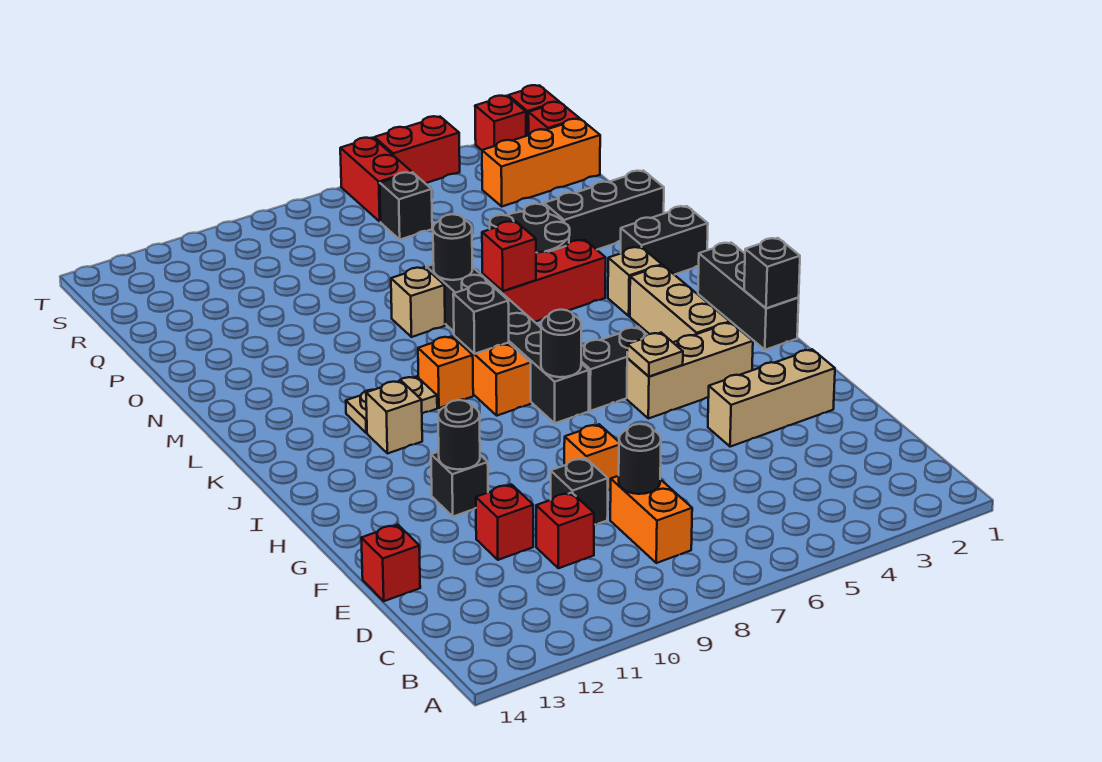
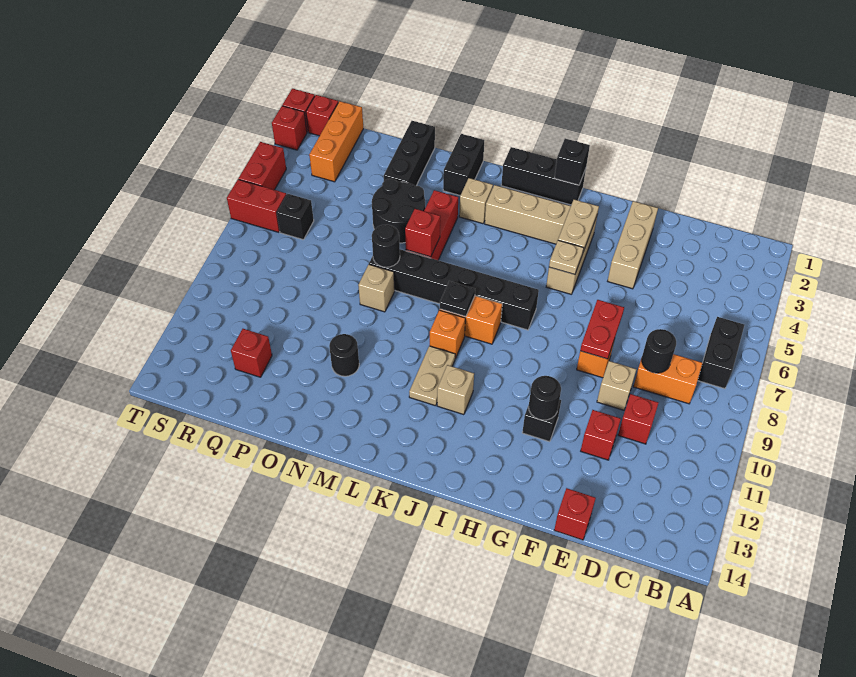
black 1x1 brick [551,458,608,525] -> tan 1x1 brick [597,361,636,410]
none -> red 1x2 plate [580,300,624,359]
none -> tan 1x2 plate [558,199,599,251]
black 1x2 brick [581,327,647,411] -> black 1x2 brick moved to [698,317,744,389]
black 1x1 round brick [541,310,581,377] -> black 1x1 round brick moved to [329,334,359,376]
black 1x1 brick [453,282,509,354] -> black 1x1 plate [440,281,475,317]
none -> red 1x1 brick [231,329,272,377]

